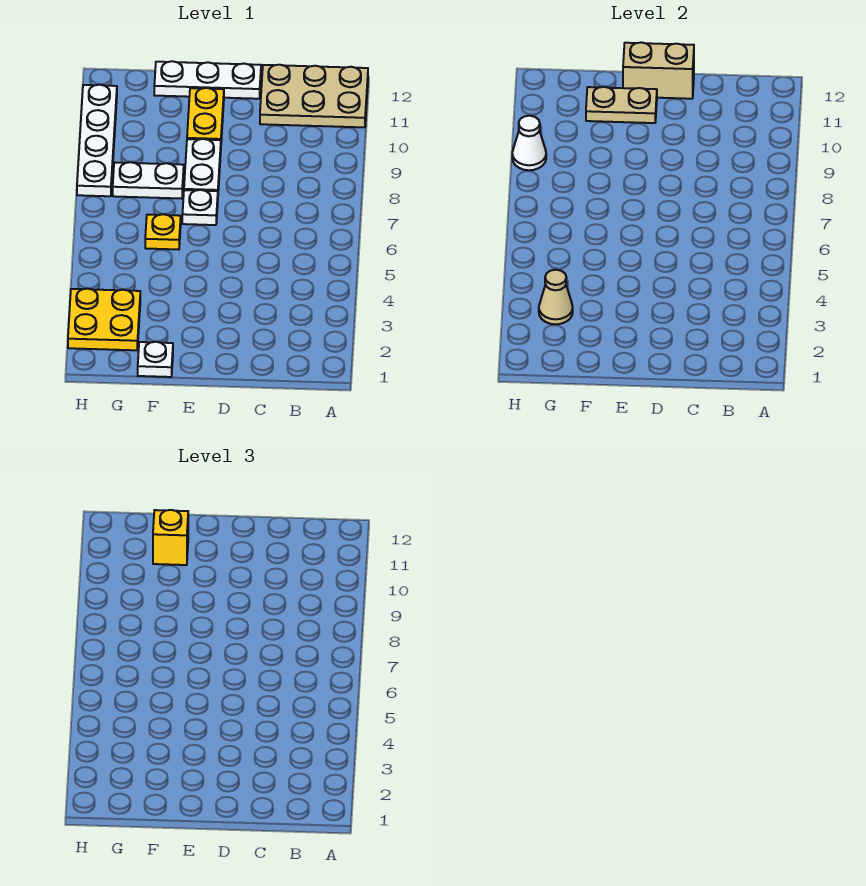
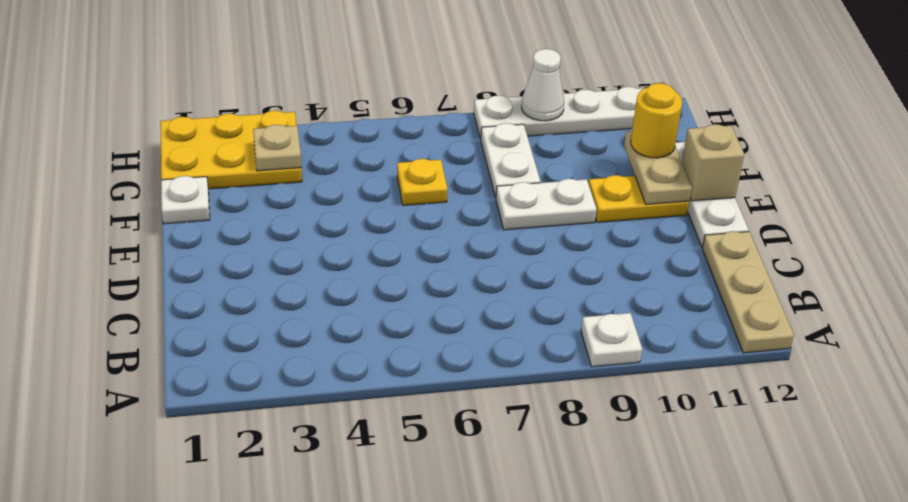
tan 2x3 plate [260,65,368,127] -> tan 1x3 plate [702,231,794,353]
tan 1x2 brick [623,42,694,99] -> tan 1x1 brick [682,124,744,201]
white 1x1 plate [182,190,218,225] -> white 1x1 plate moved to [581,313,642,367]
yellow 1x1 brick [153,510,188,565] -> yellow 1x1 round brick [631,83,682,158]
yellow 2x2 plate [68,289,140,350] -> yellow 2x3 plate [160,111,302,189]
tan 1x1 cone [539,270,573,324] -> tan 1x1 plate [253,125,302,171]

